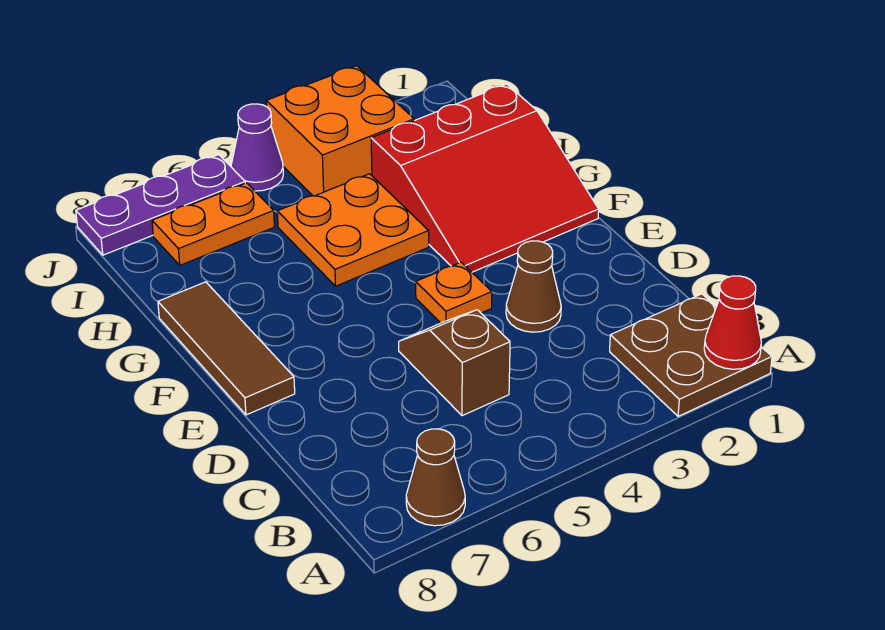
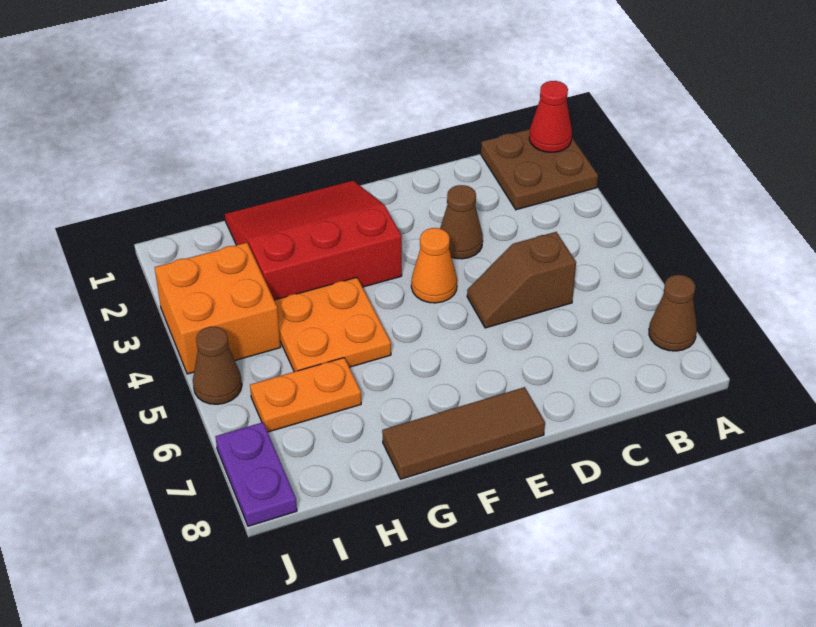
orange 1x1 plate [416,262,492,323] -> orange 1x1 cone [411,228,457,303]
red 3x3 slope [371,84,599,272] -> red 3x3 slope turned to [225,181,402,300]
orange 1x2 plate [152,183,274,265] -> orange 1x2 plate turned to [250,358,361,432]
purple 1x1 cone [231,104,283,191] -> brown 1x1 cone [193,327,242,404]
purple 1x3 plate [76,155,245,255] -> purple 1x2 plate [215,422,297,526]

